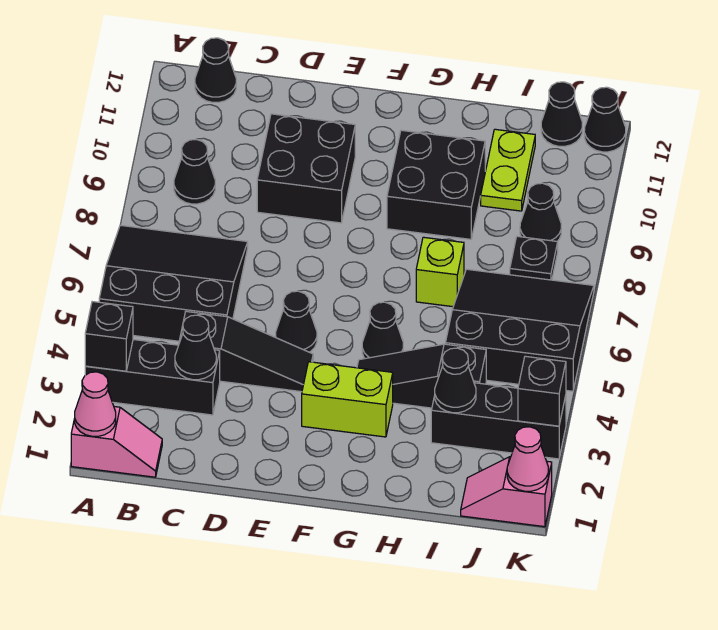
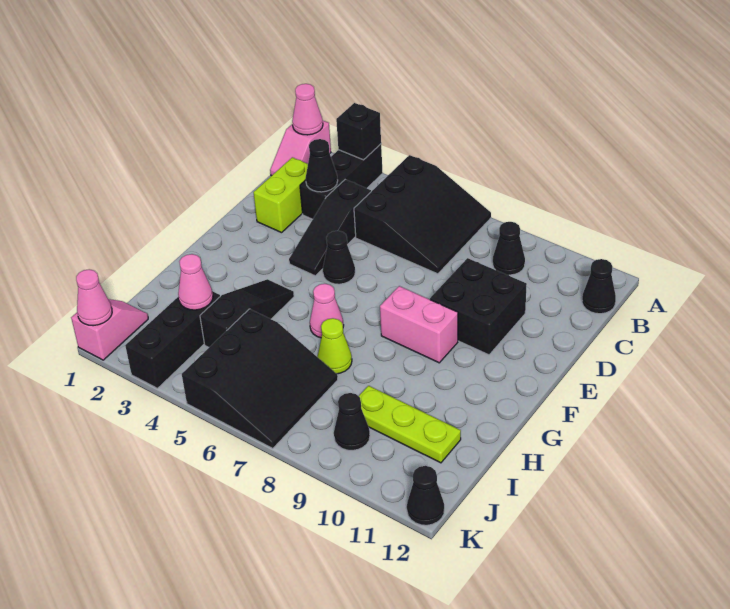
lime 1x2 brick [302,362,393,437] -> lime 1x2 brick moved to [253,157,308,233]
none -> pink 1x2 brick [380,286,458,363]
black 1x1 cone [362,302,403,359] -> none
none -> pink 1x1 cone [310,284,344,338]
black 2x2 brick [387,130,485,239] -> none
lime 1x1 brick [416,237,464,307] -> lime 1x1 cone [318,318,352,374]
black 1x1 cone [435,348,476,413] -> pink 1x1 cone [178,254,213,310]
lime 1x2 plate [481,129,535,211] -> lime 1x3 plate [359,386,461,463]
black 1x1 plate [510,236,558,280] -> none
black 1x1 cone [541,82,582,146] -> none
black 1x1 brick [518,356,566,426] -> none

